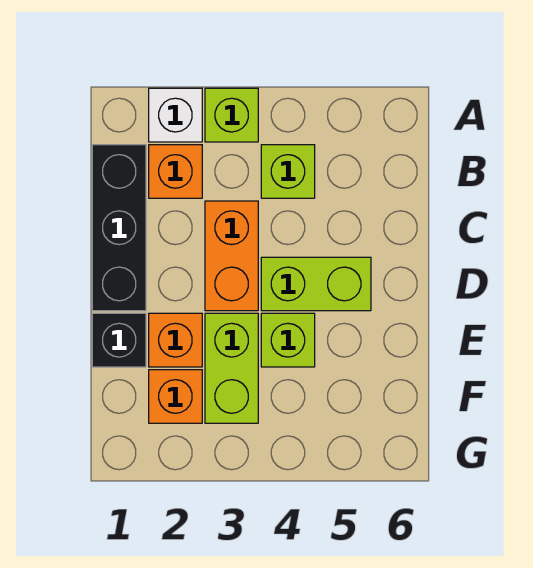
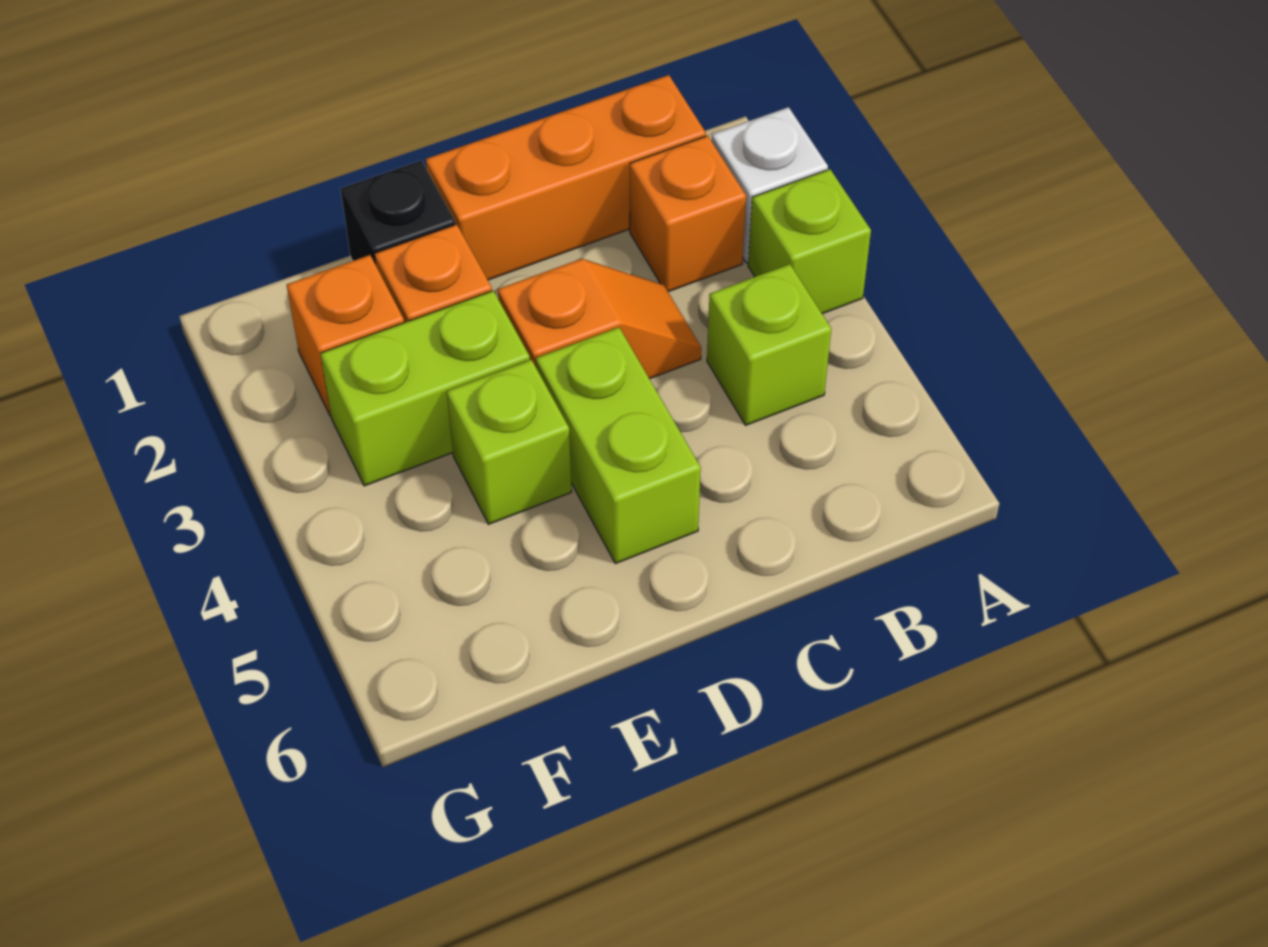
black 1x3 brick [92,145,146,311] -> orange 1x3 brick [426,75,706,280]
orange 1x2 brick [205,201,258,311] -> orange 1x2 slope [498,259,701,379]

